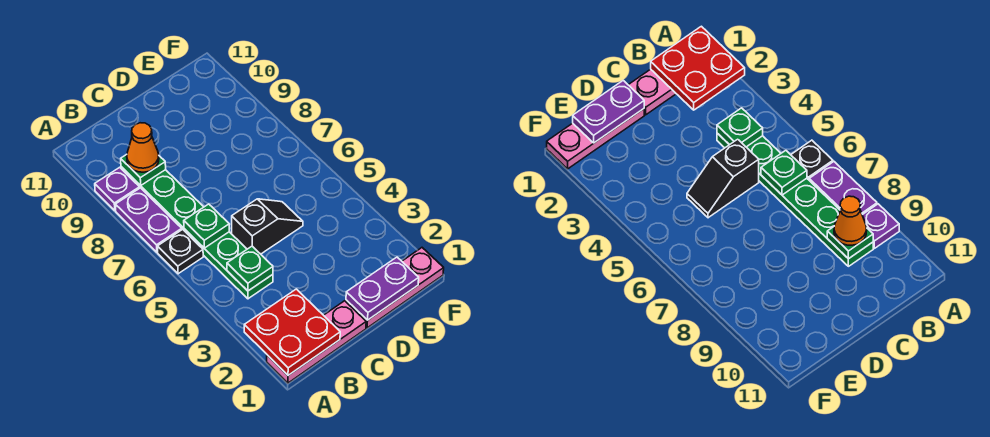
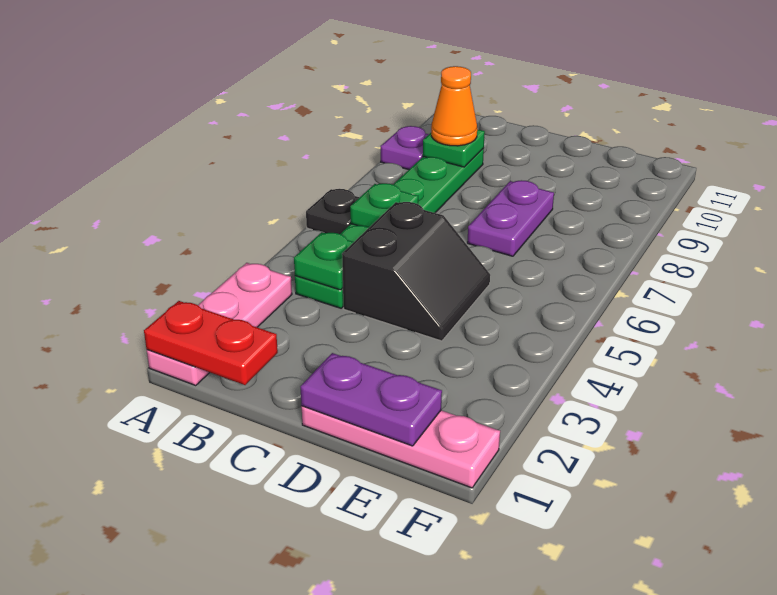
pink 1x3 plate [267,301,366,383] -> pink 1x3 plate turned to [147,263,292,386]
red 2x2 plate [244,289,340,375] -> red 1x2 plate [144,301,278,385]
purple 1x2 plate [115,188,182,252] -> purple 1x2 plate moved to [467,180,554,256]
black 1x2 slope [232,199,303,254] -> black 2x2 slope [342,202,490,341]

